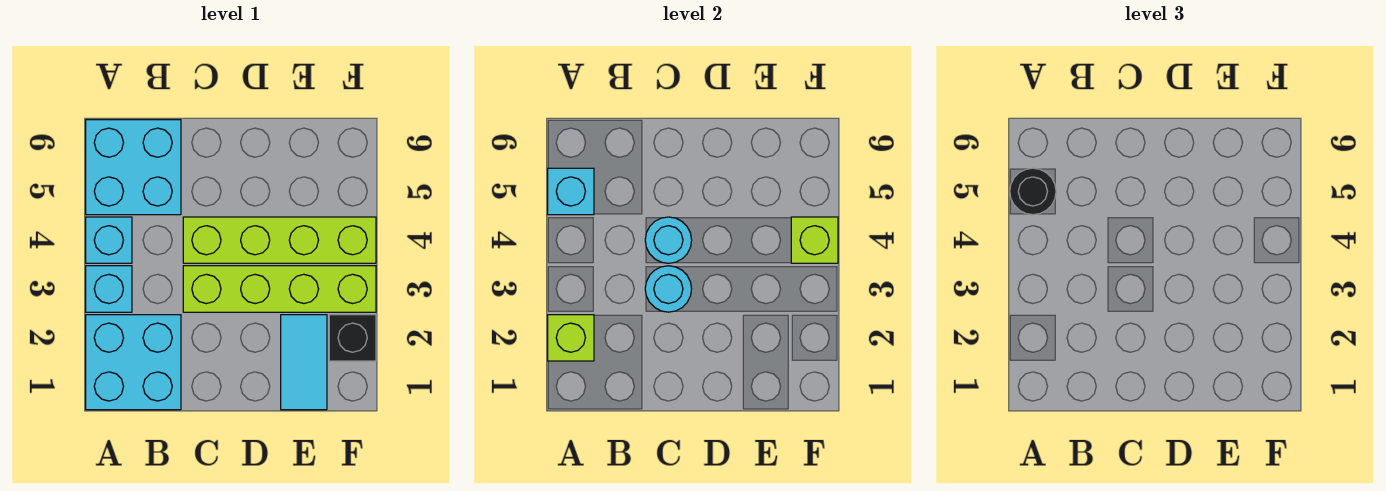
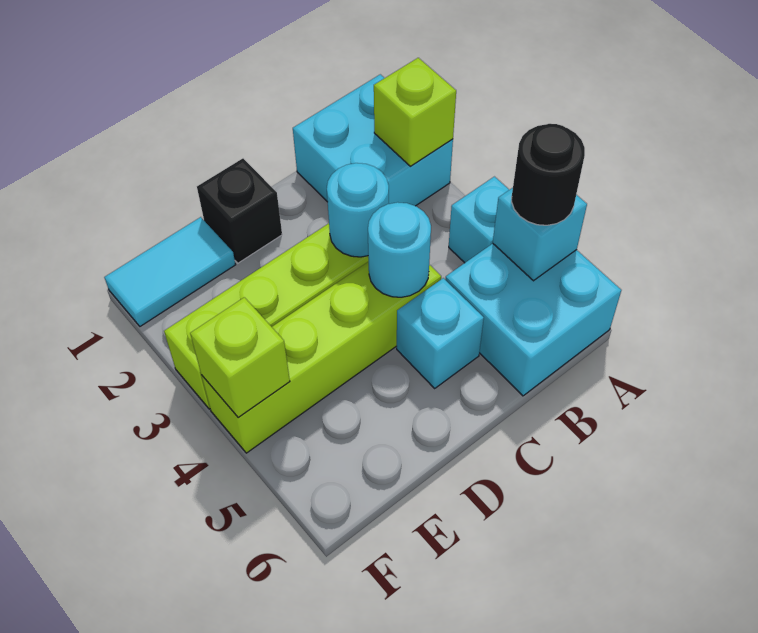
cyan 1x1 brick [86,266,132,312] -> cyan 1x1 brick moved to [397,278,484,388]
cyan 1x2 tile [281,315,327,410] -> cyan 1x2 tile turned to [104,217,235,326]
black 1x1 brick [329,315,376,361] -> black 1x1 brick moved to [197,159,282,263]

